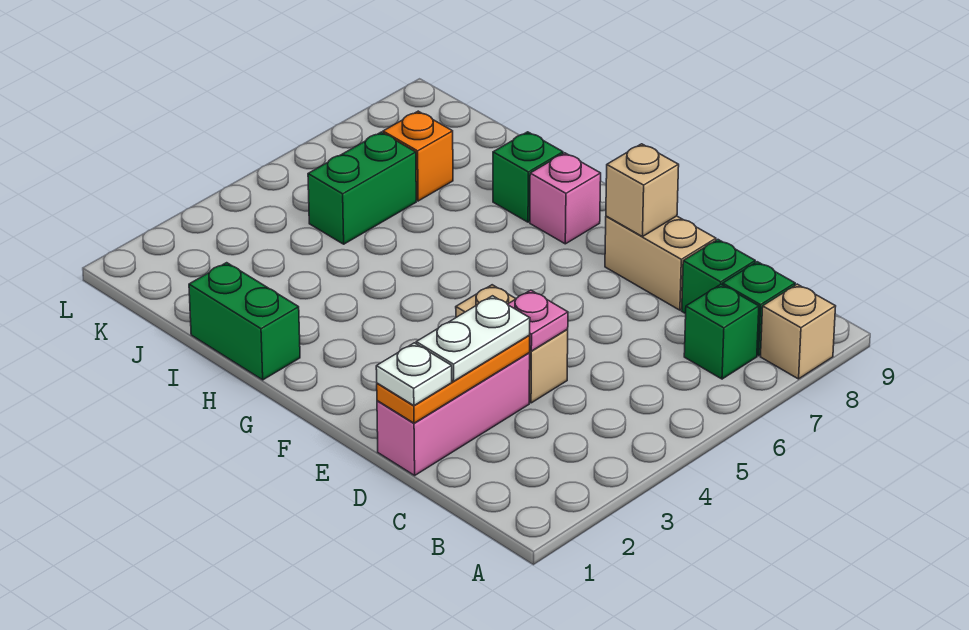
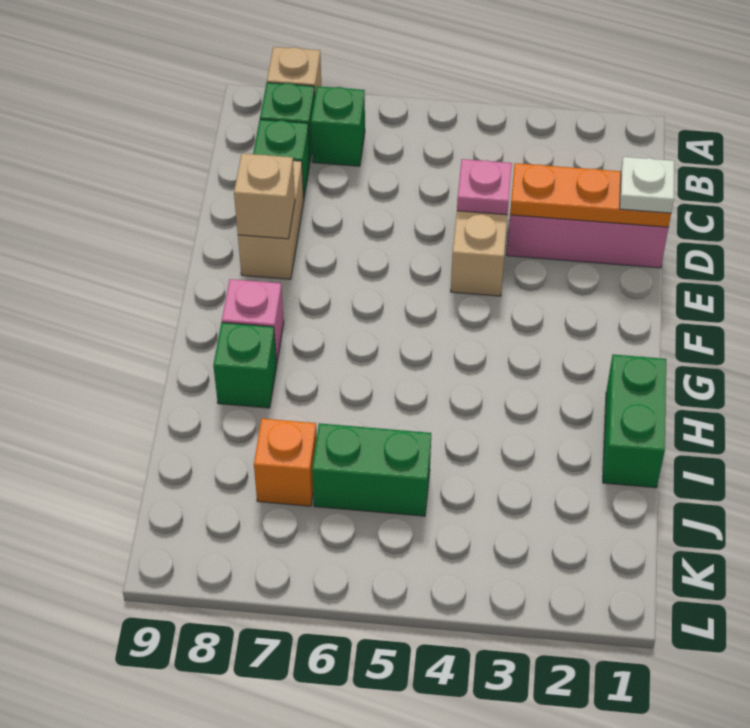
white 1x2 plate [416,296,530,381] -> none

